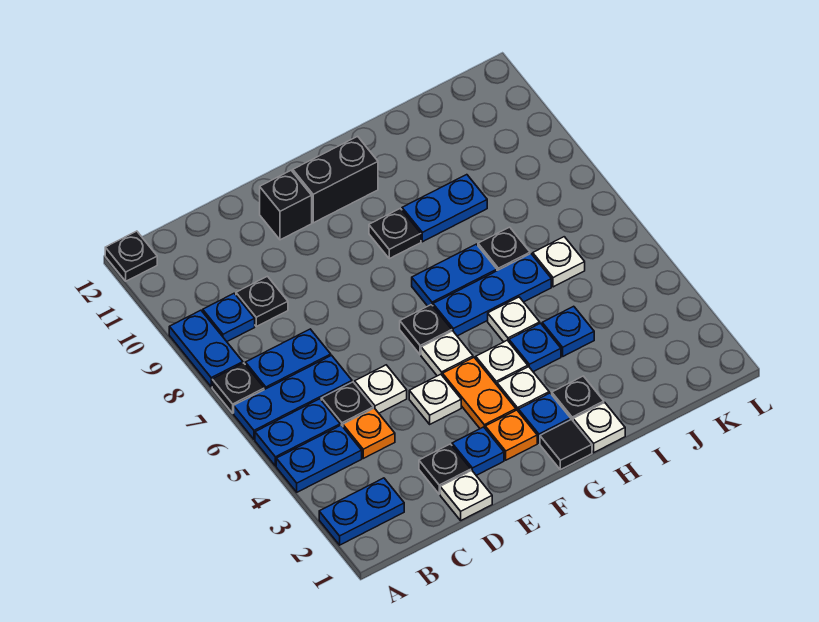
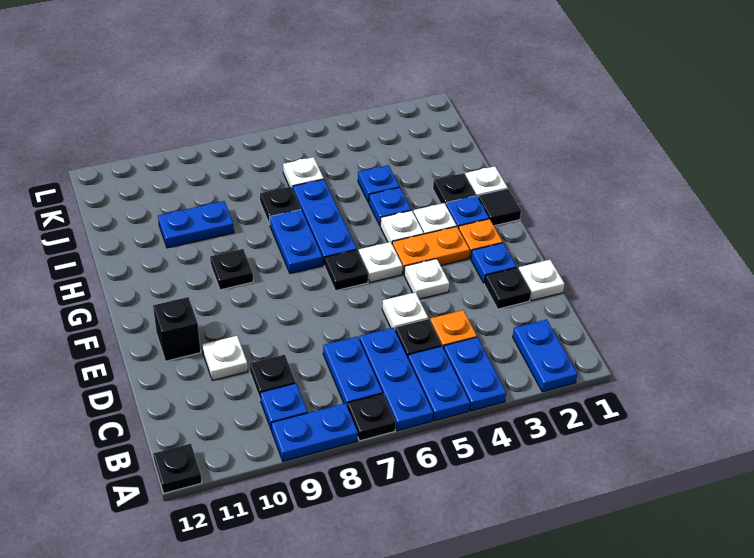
black 1x2 brick [293,136,378,223] -> none
white 1x1 plate [488,297,540,342] -> white 1x1 plate moved to [202,336,248,380]
blue 1x2 plate [402,175,487,242] -> blue 1x2 plate turned to [158,201,234,248]

